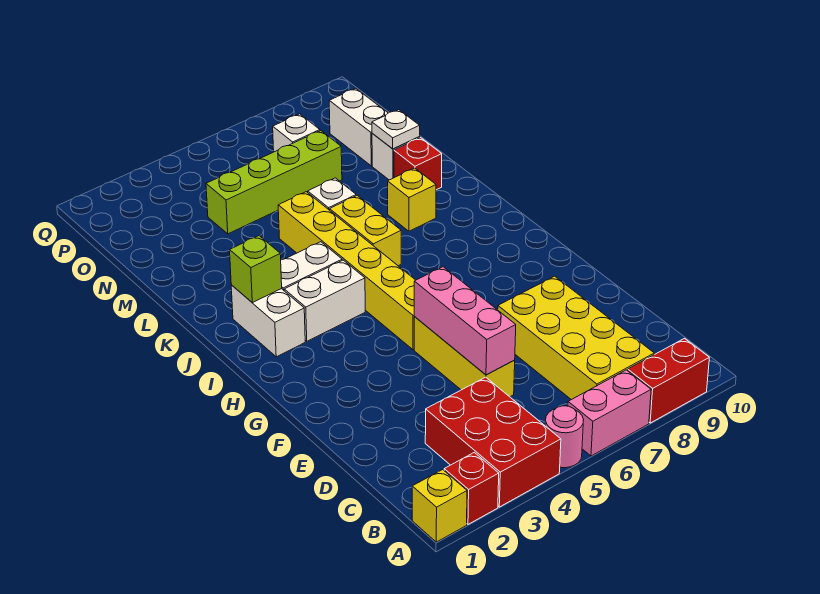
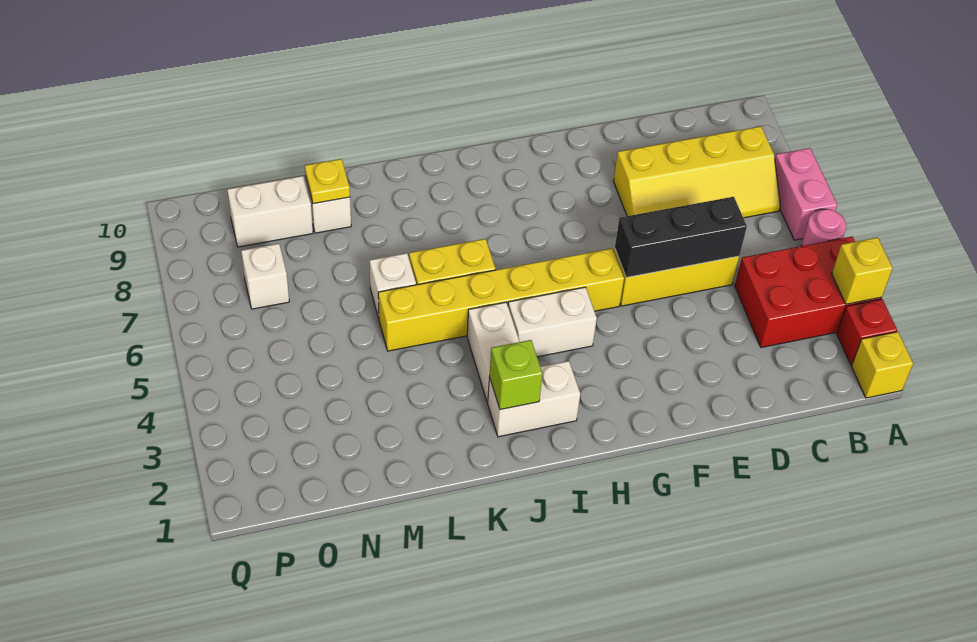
red 1x2 brick [628,338,709,423] -> none
yellow 2x4 brick [498,276,654,400] -> yellow 2x4 slope [613,126,781,218]
pink 1x3 brick [414,267,516,375] -> black 1x3 brick [615,197,747,277]
white 1x2 brick [284,260,365,341] -> white 1x2 brick turned to [508,287,597,357]
yellow 1x1 brick [388,168,436,231] -> yellow 1x1 brick moved to [832,237,893,304]
red 1x1 brick [394,138,442,190] -> none
white 1x1 plate [372,110,420,149] -> yellow 1x1 plate [305,159,350,204]
lime 1x4 brick [206,131,342,234] -> none

